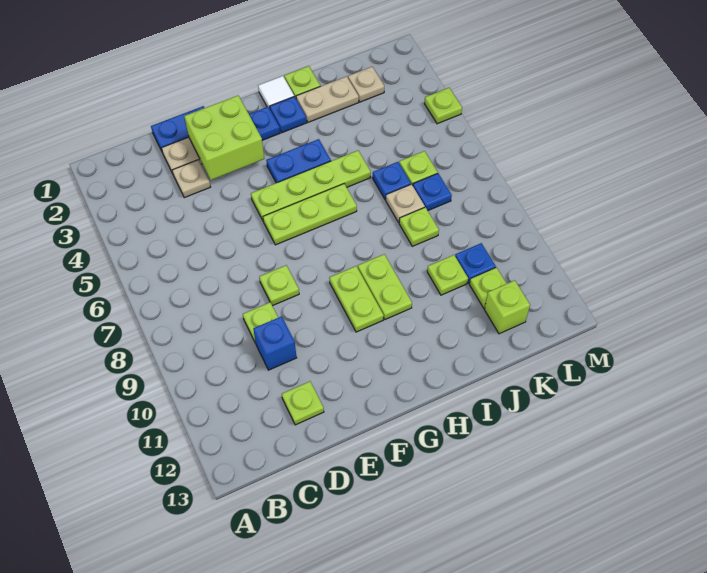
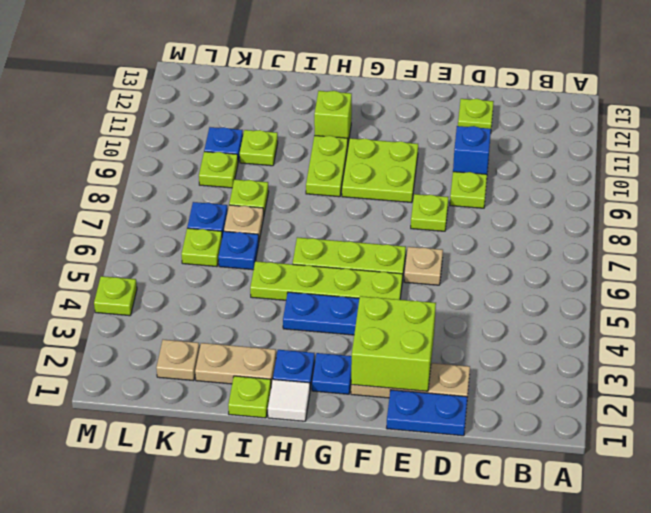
tan 1x1 plate [172,160,210,198] -> tan 1x1 plate moved to [404,247,443,285]
lime 1x2 plate [329,266,384,332] -> lime 2x2 plate [342,138,418,203]
lime 1x1 plate [469,268,507,308] -> lime 1x1 plate moved to [199,152,238,188]
lime 1x1 brick [484,280,530,334] -> lime 1x1 brick moved to [314,91,352,143]

